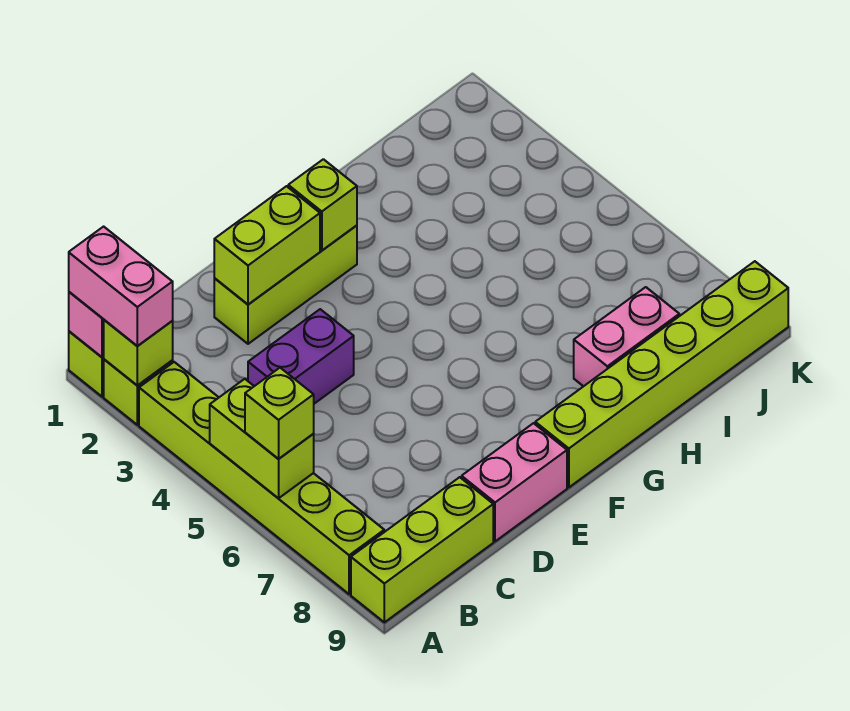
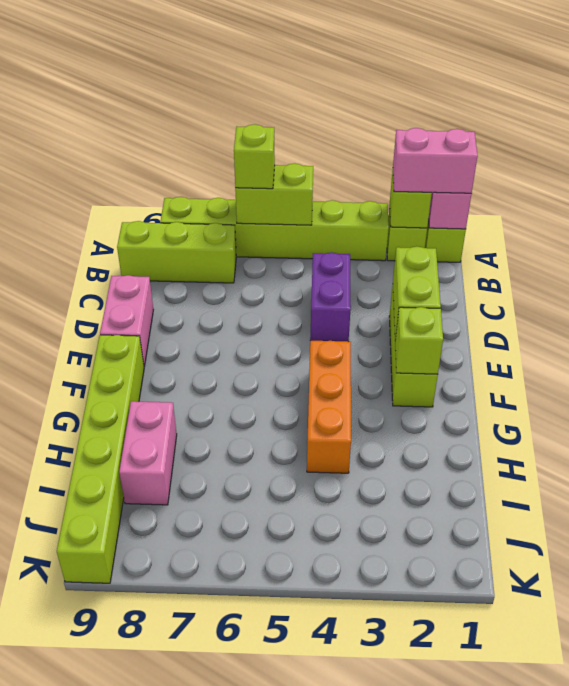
lime 1x3 brick [351,477,493,622] -> lime 1x3 brick turned to [117,221,236,283]
none -> orange 1x3 brick [307,341,351,473]

